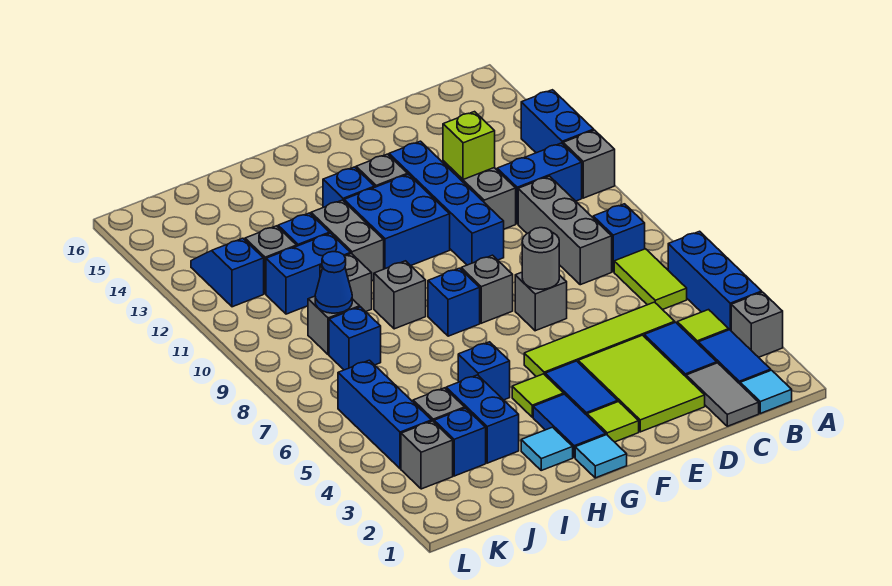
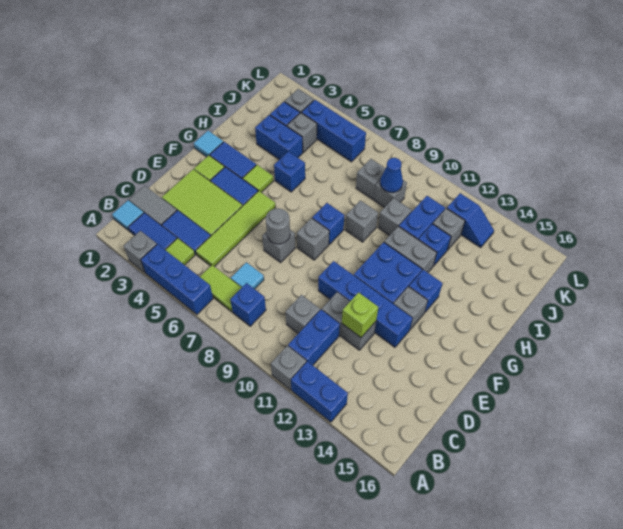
grey 1x3 brick [518,176,612,285] -> grey 1x1 brick [286,295,320,333]
cyan 1x1 tile [521,427,573,470] -> cyan 1x1 tile moved to [231,262,264,289]
blue 1x1 brick [329,307,381,370] -> grey 1x1 brick [356,159,386,199]

